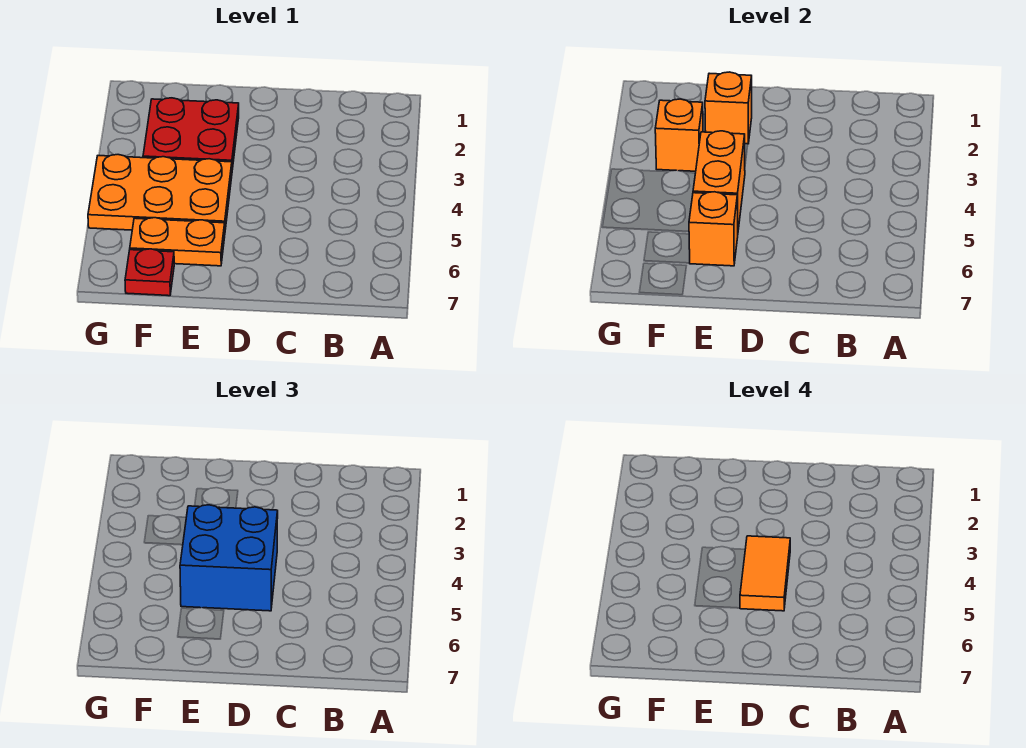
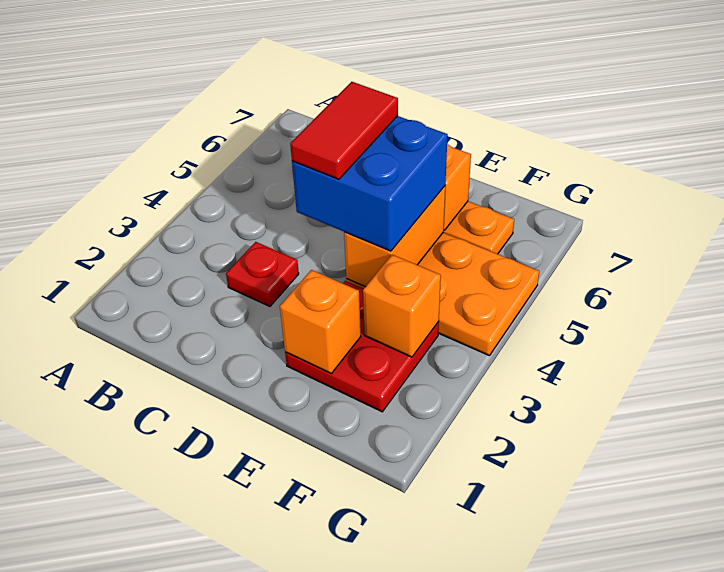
orange 1x2 tile [740,536,790,611] -> red 1x2 tile [290,82,398,179]
red 1x1 plate [125,249,174,296] -> red 1x1 plate moved to [226,242,299,306]

